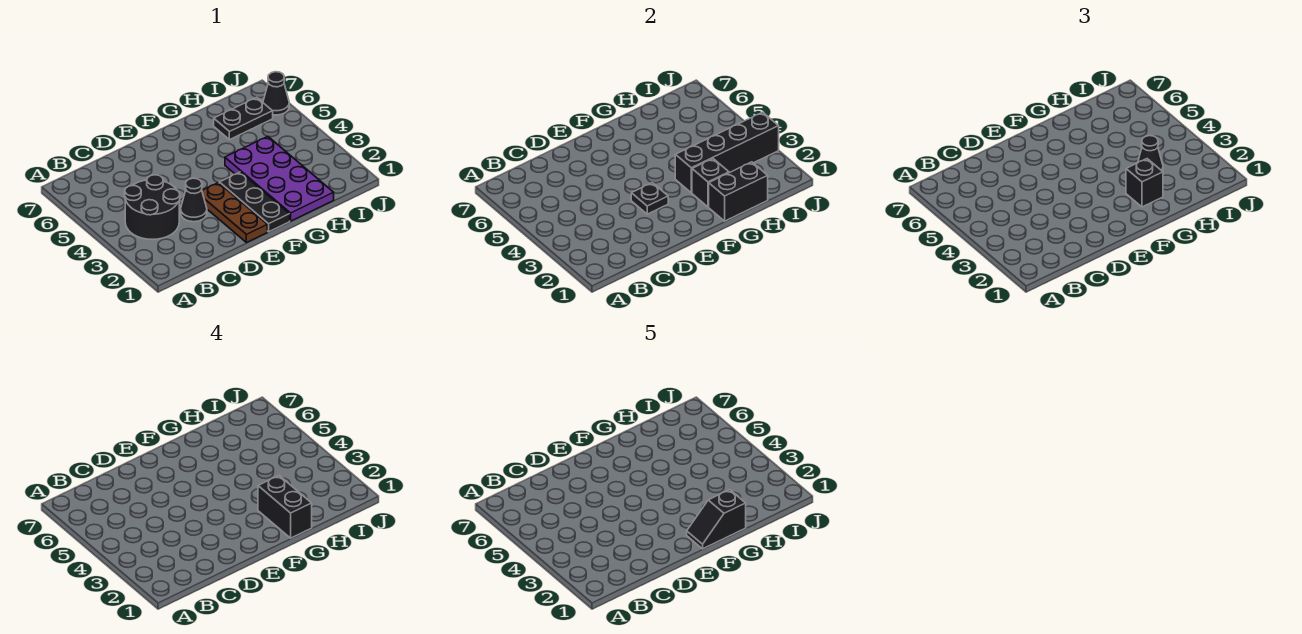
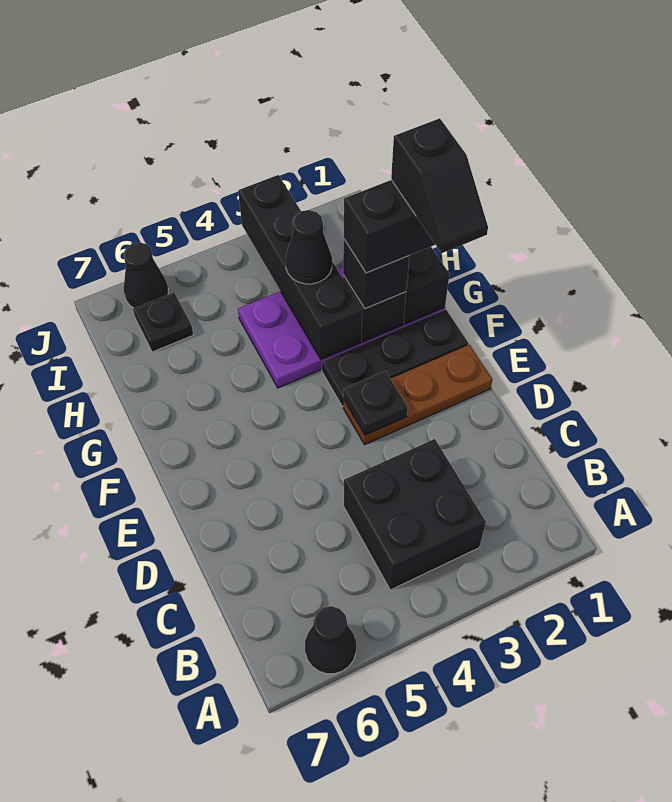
black 2x2 round brick [125,175,180,239] -> black 2x2 brick [344,439,486,590]
black 1x1 cone [181,178,207,222] -> black 1x1 cone moved to [305,606,356,674]
black 1x2 plate [214,97,273,140] -> black 1x1 plate [133,292,193,352]

